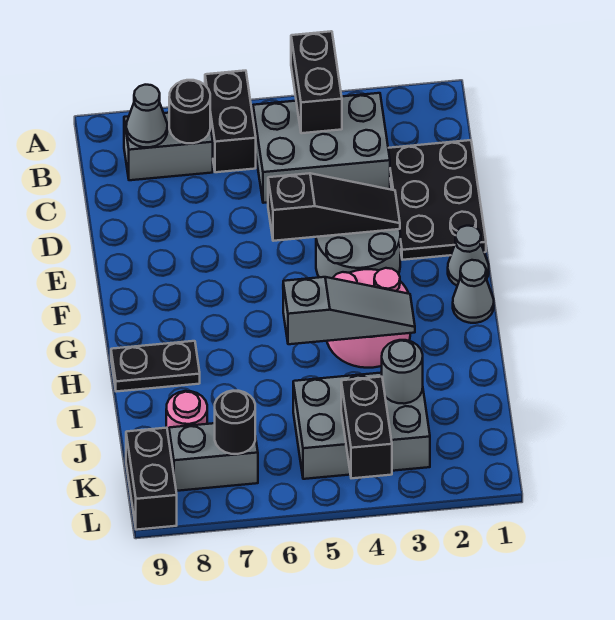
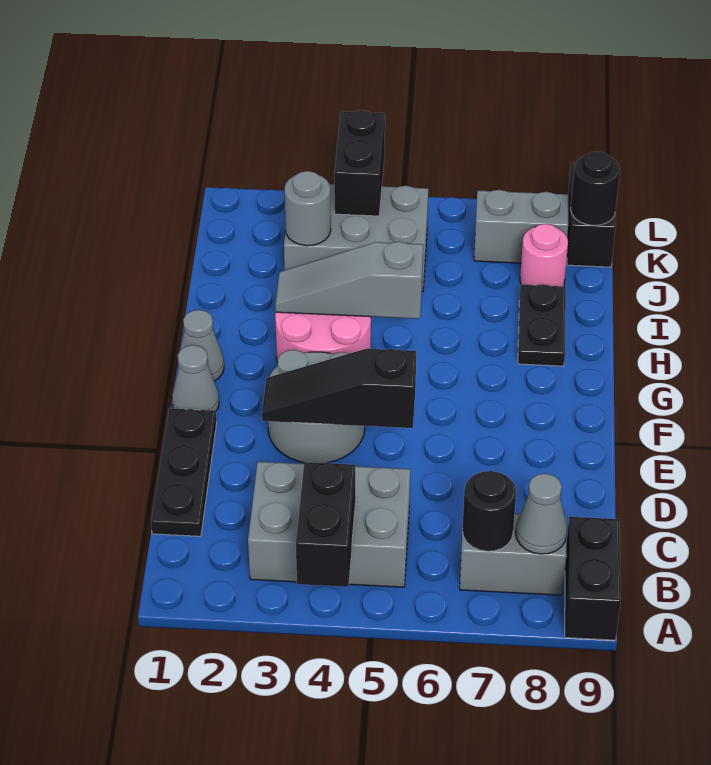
black 1x2 brick [205,71,256,172] -> black 1x2 brick moved to [565,517,621,640]
black 2x3 plate [388,140,486,260] -> black 1x3 plate [151,408,217,536]
black 1x2 plate [111,341,200,392] -> black 1x2 plate turned to [518,284,566,366]
black 1x1 round brick [215,391,255,454] -> black 1x1 round brick moved to [571,151,620,225]

